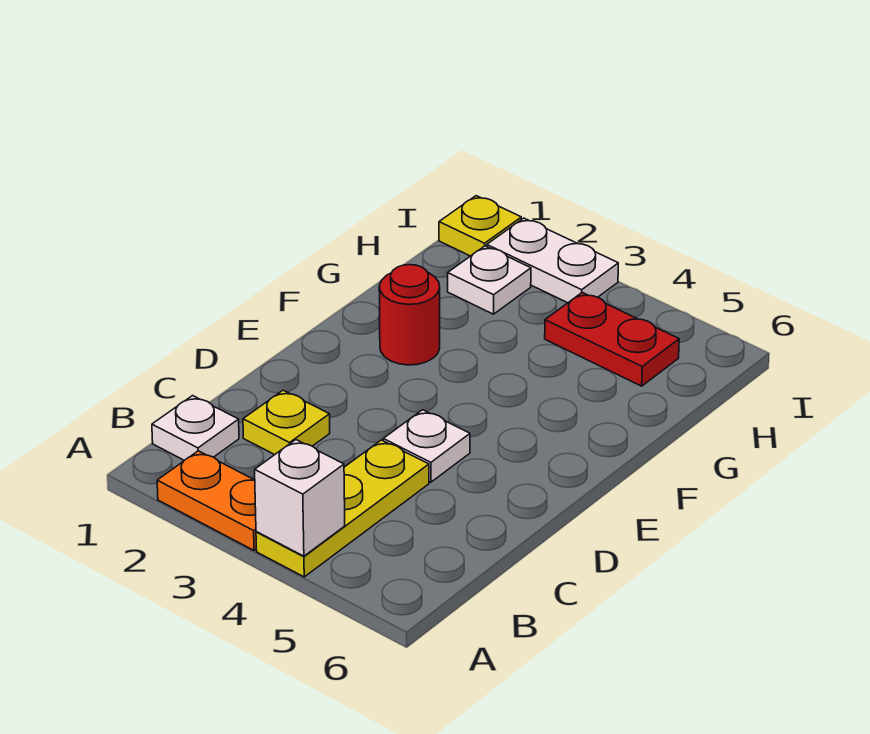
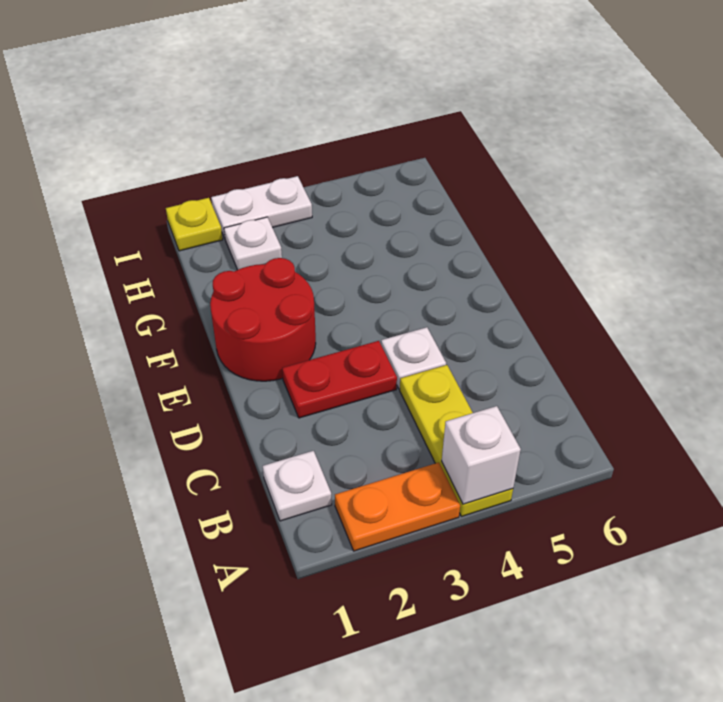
yellow 1x1 plate [243,390,330,455] -> none
red 1x1 round brick [379,265,440,365] -> red 2x2 round brick [210,258,316,381]
red 1x2 plate [545,292,679,386] -> red 1x2 plate moved to [282,341,397,418]

